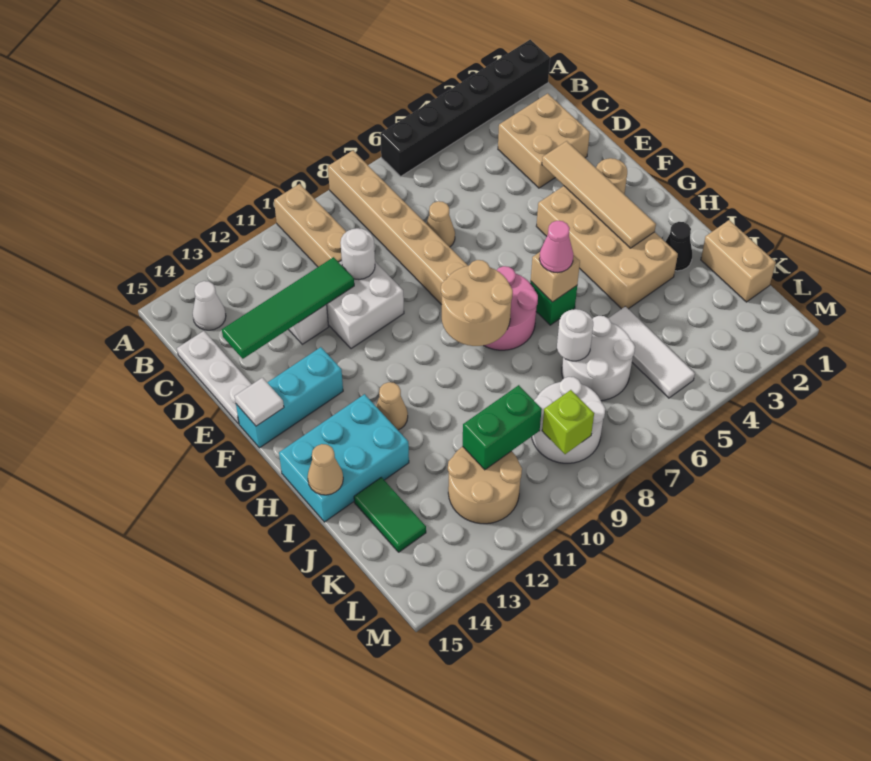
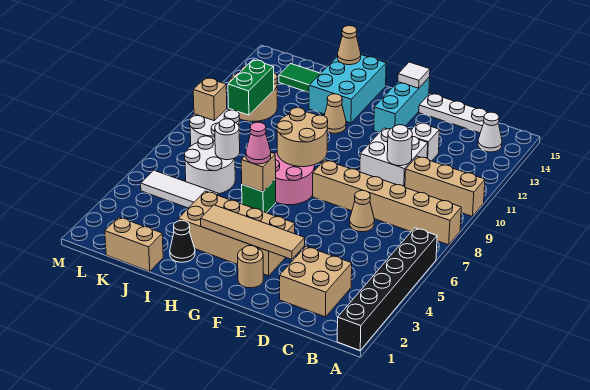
green 1x4 tile [222,257,354,359] -> none
lime 1x1 brick [542,390,594,454] -> tan 1x1 brick [193,78,227,121]

